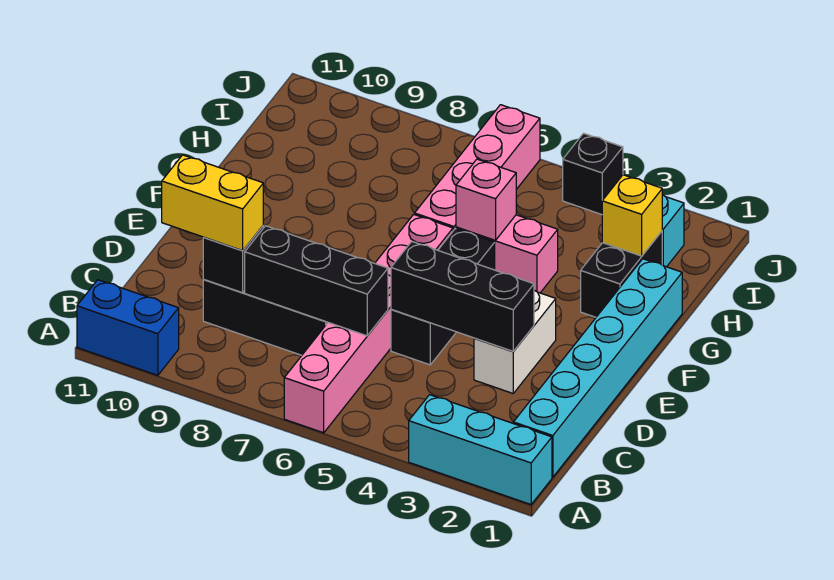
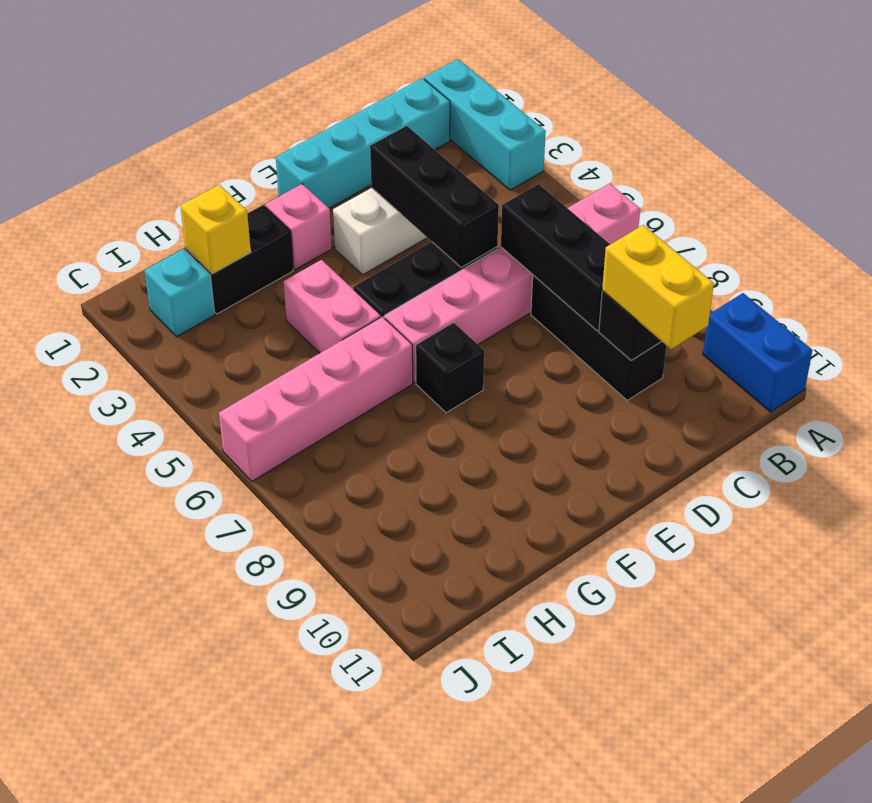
cyan 1x6 brick [513,259,682,477] -> cyan 1x4 brick [276,78,450,208]
pink 1x1 brick [456,159,516,240] -> pink 1x1 brick moved to [265,184,332,270]
black 1x1 brick [563,133,623,215] -> black 1x1 brick moved to [416,323,484,413]

